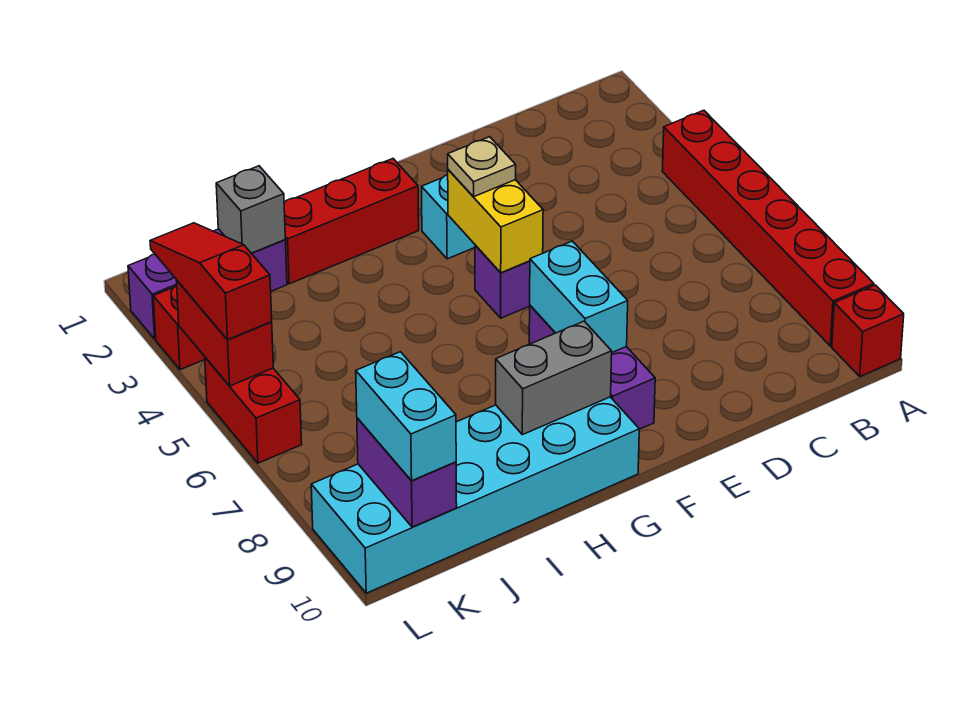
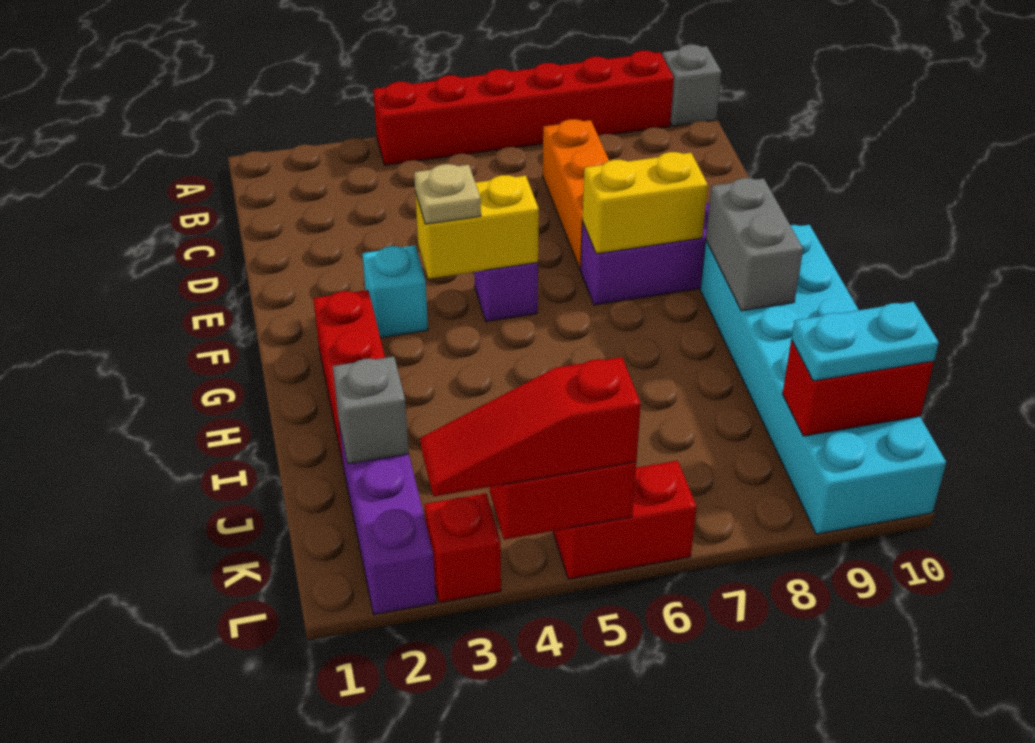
red 1x1 brick [832,285,904,376] -> grey 1x1 brick [662,45,721,126]
none -> orange 1x3 brick [543,119,609,270]
cyan 1x2 brick [530,241,628,352] -> yellow 1x2 brick [582,152,708,254]
purple 1x2 brick [357,418,457,527] -> red 1x2 brick [782,340,934,436]
cyan 1x2 brick [356,352,456,480] -> cyan 1x2 plate [791,302,939,381]

